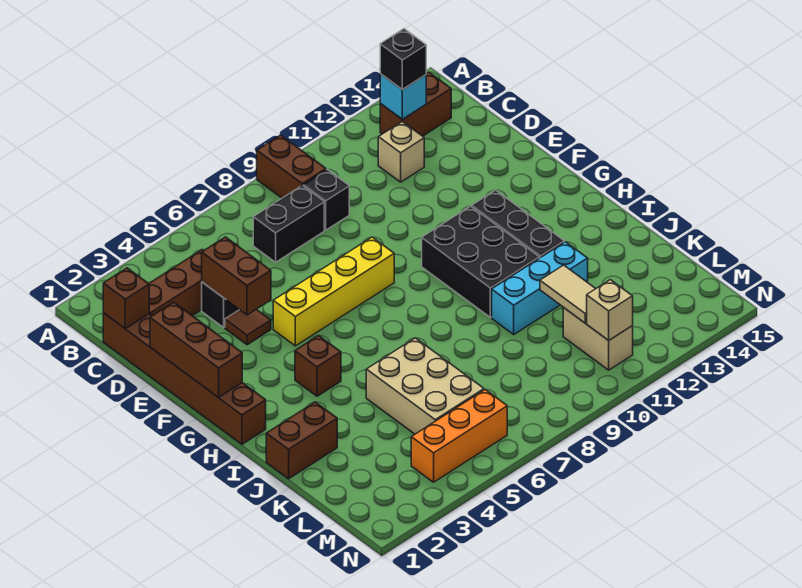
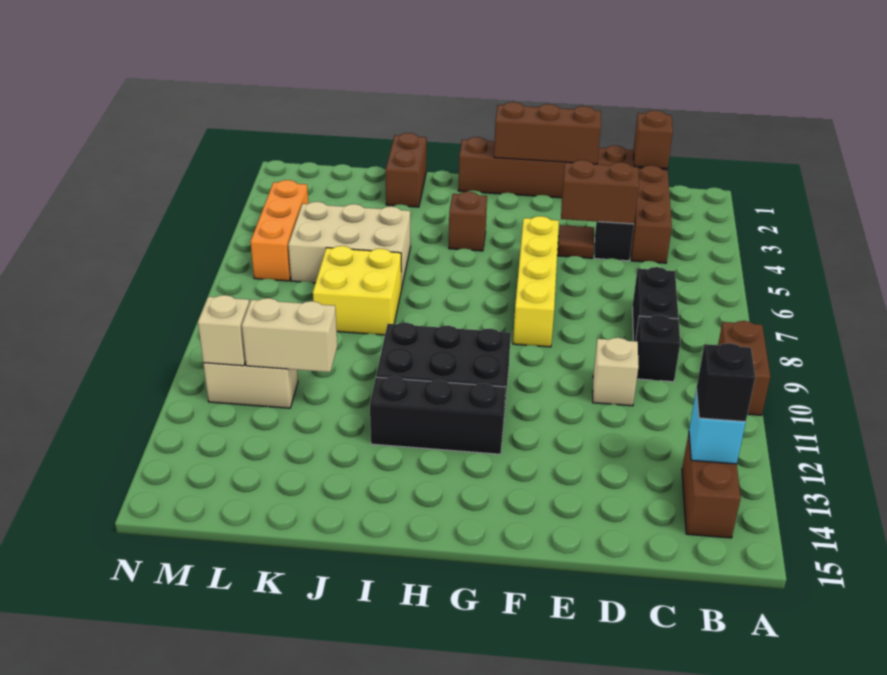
brown 1x2 brick [257,135,326,198] -> brown 1x2 brick turned to [718,321,770,415]
tan 1x1 brick [378,121,424,182] -> tan 1x1 brick moved to [593,338,639,406]
none -> yellow 2x2 brick [313,246,401,335]
cyan 1x3 brick [492,242,588,334] -> none
tan 1x2 tile [540,265,596,323] -> tan 1x2 brick [242,298,337,372]

